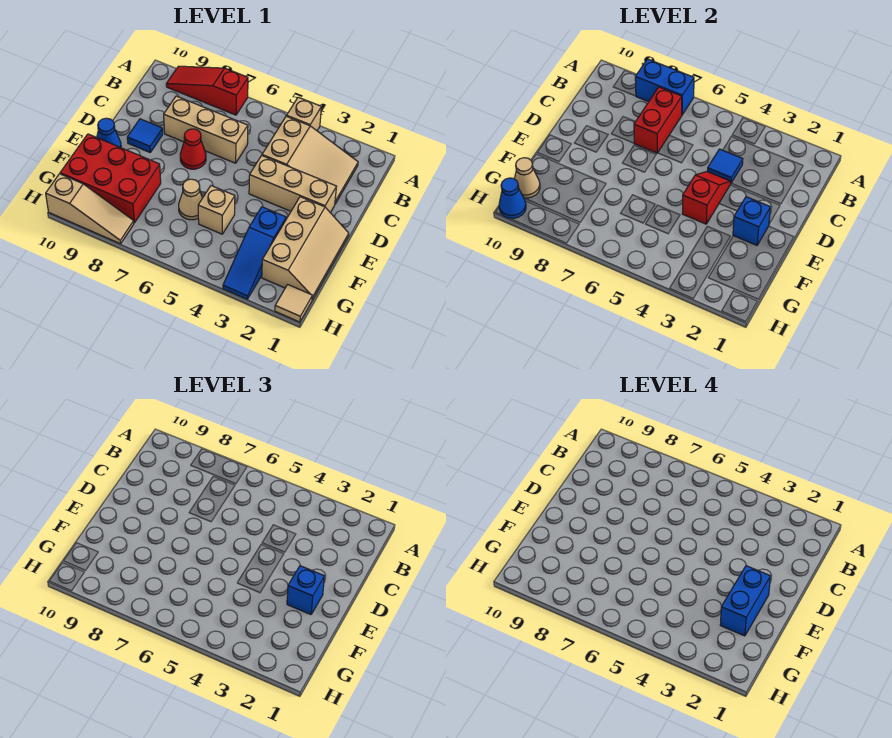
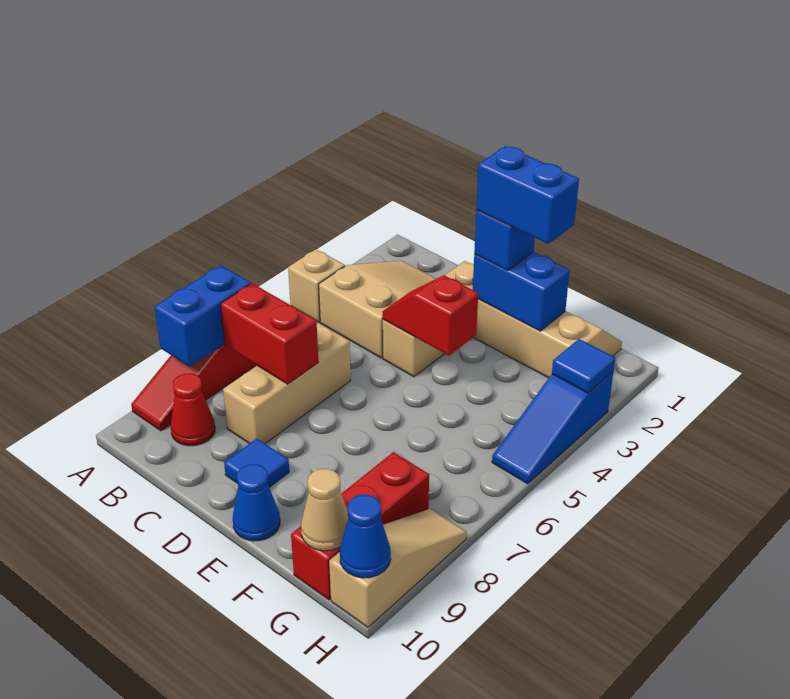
blue 1x1 tile [708,149,743,183] -> blue 1x1 tile moved to [552,339,615,393]
red 1x1 cone [180,129,206,169] -> red 1x1 cone moved to [171,374,215,446]
blue 1x1 brick [733,197,770,245] -> blue 1x2 brick [473,252,570,331]
blue 1x3 slope [223,207,286,299] -> blue 1x3 slope turned to [492,372,613,484]
tan 1x1 brick [198,186,235,234] -> none
tan 1x1 cone [179,179,202,220] -> none
red 2x3 brick [60,134,161,223] -> red 1x3 brick [291,452,429,600]
tan 1x1 tile [275,285,312,322] -> none

